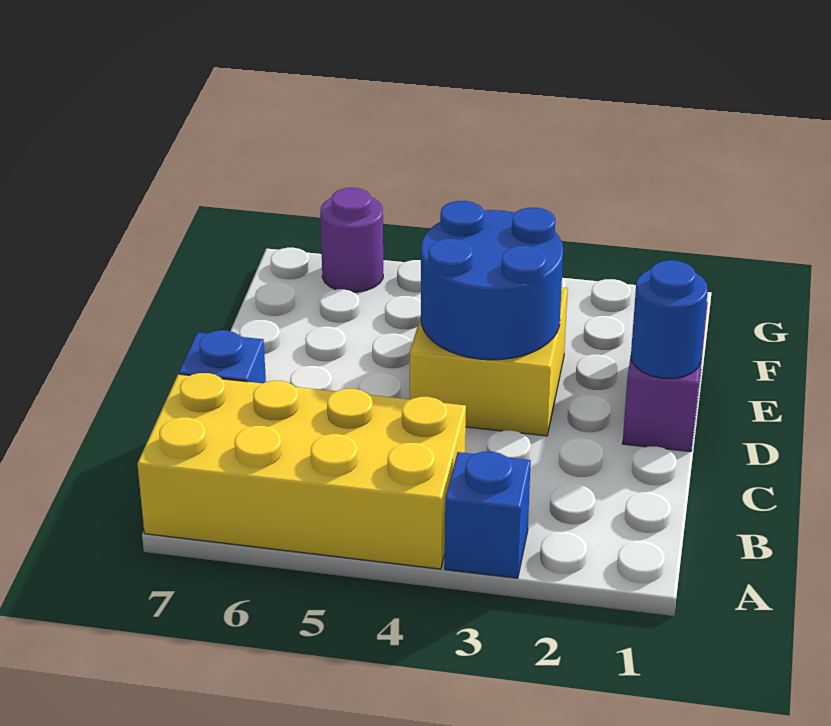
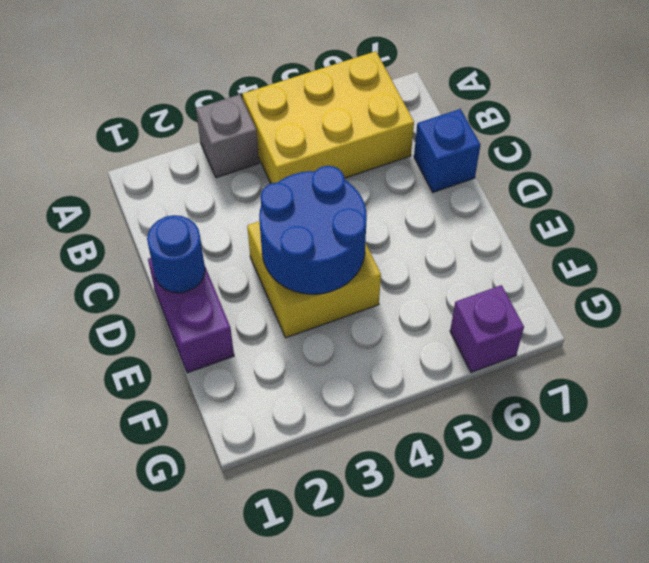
blue 1x1 brick [445,452,531,578] -> grey 1x1 brick [196,94,259,178]
yellow 2x4 brick [137,373,466,569] -> yellow 2x3 brick [242,51,414,184]
purple 1x1 round brick [320,188,383,292] -> purple 1x1 brick [450,285,524,372]

